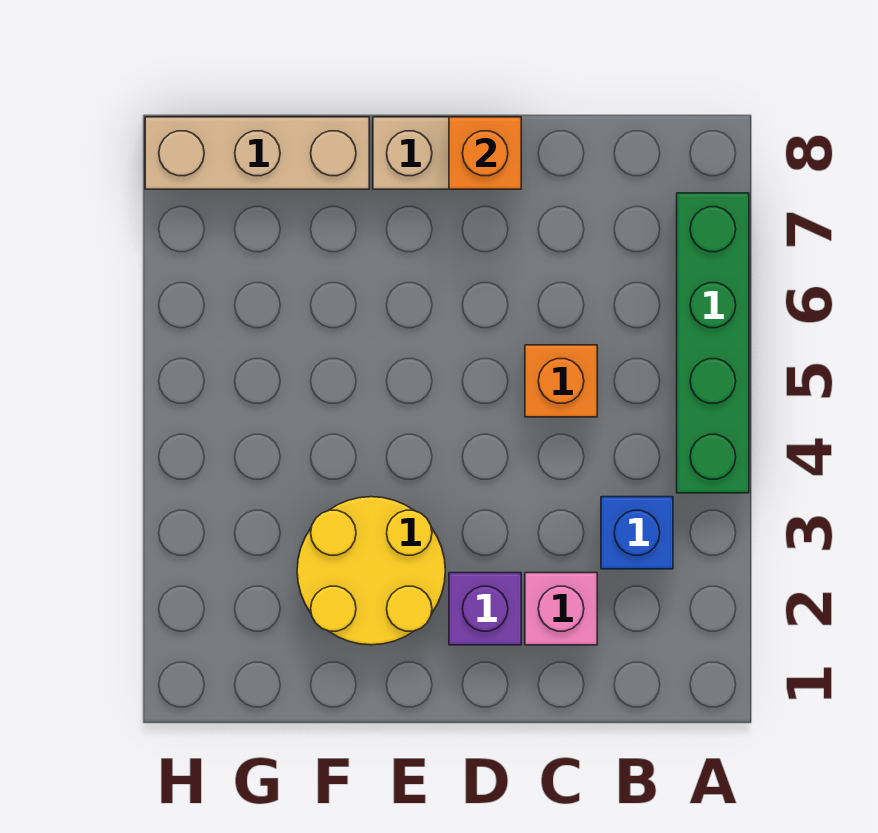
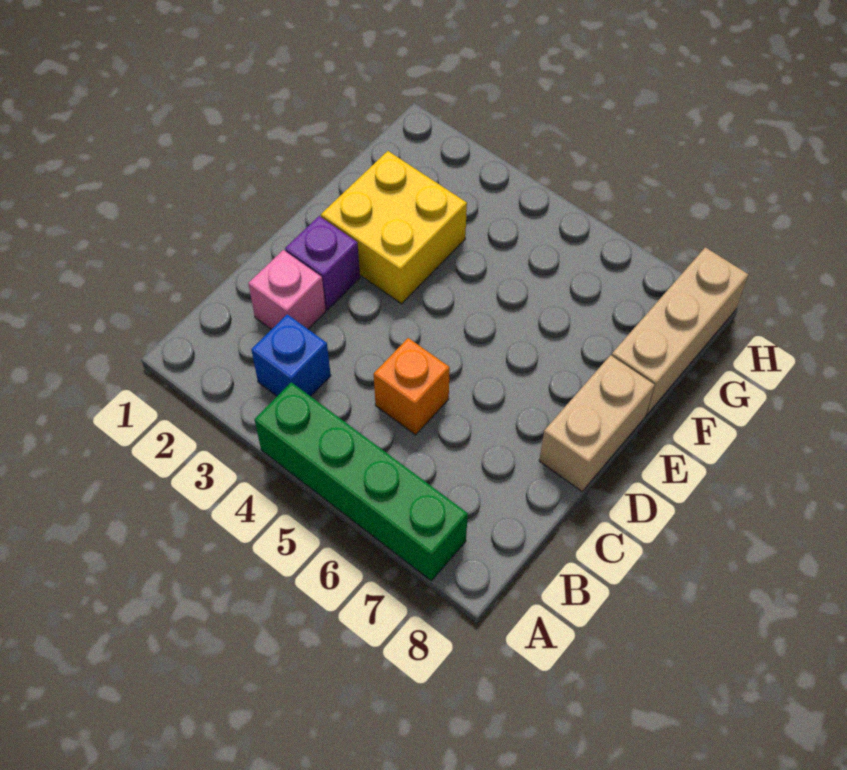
orange 1x1 brick [449,117,521,189] -> none
yellow 2x2 round brick [297,497,445,645] -> yellow 2x2 brick [321,151,467,304]

